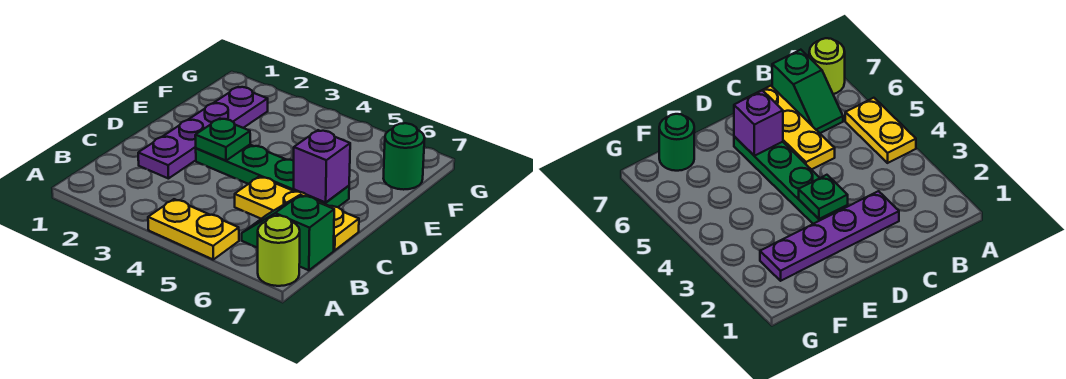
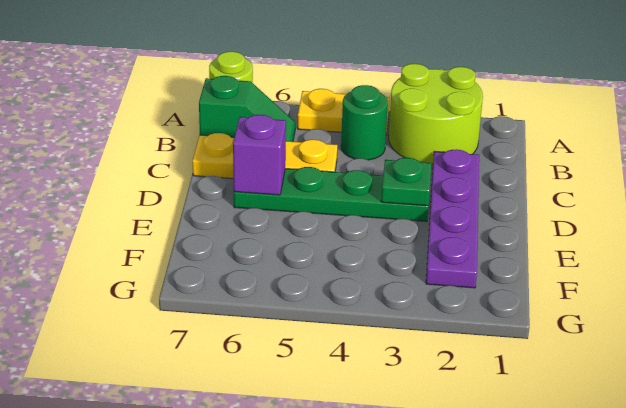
none -> lime 2x2 round brick [389,64,483,165]
green 1x1 round brick [383,123,425,190] -> green 1x1 round brick moved to [341,85,388,160]

